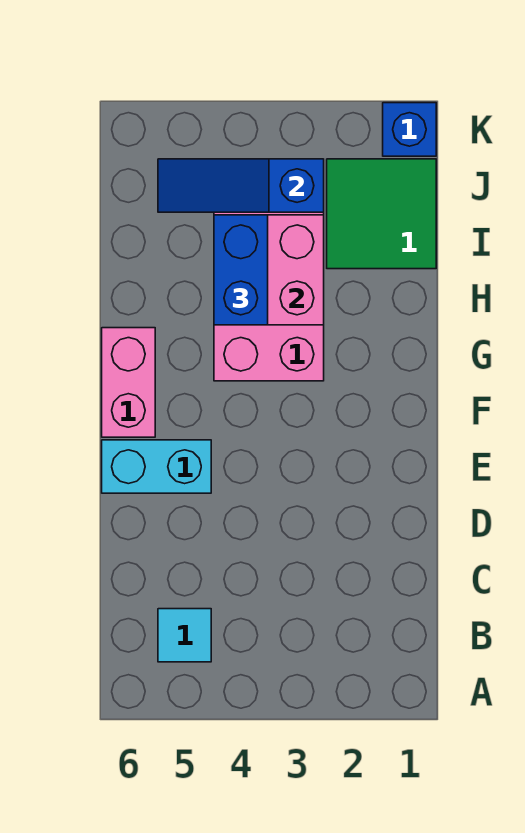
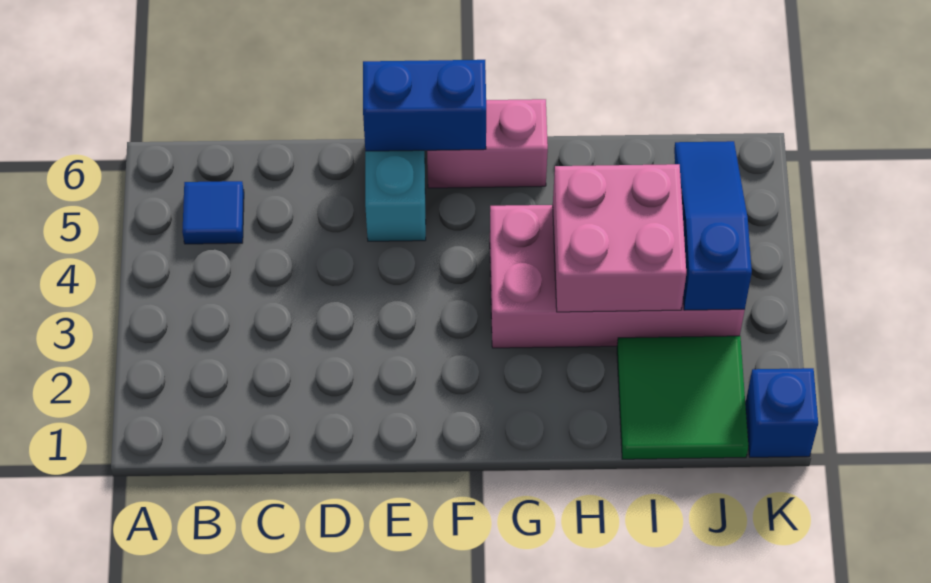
cyan 1x1 tile [158,609,211,662] -> blue 1x1 tile [182,181,244,244]
blue 1x2 brick [214,215,268,325] -> blue 1x2 brick moved to [363,60,486,151]

